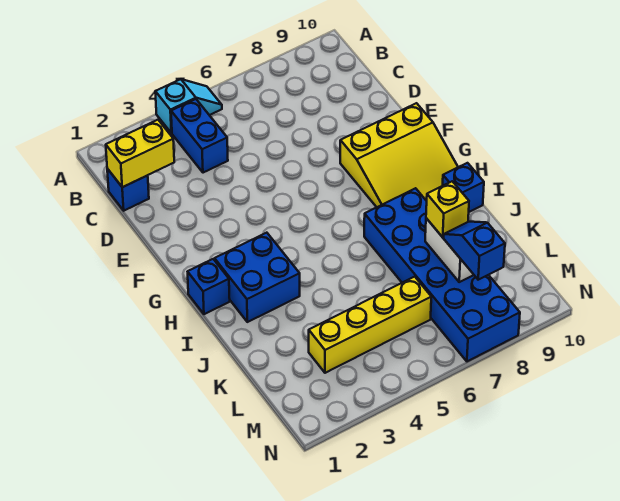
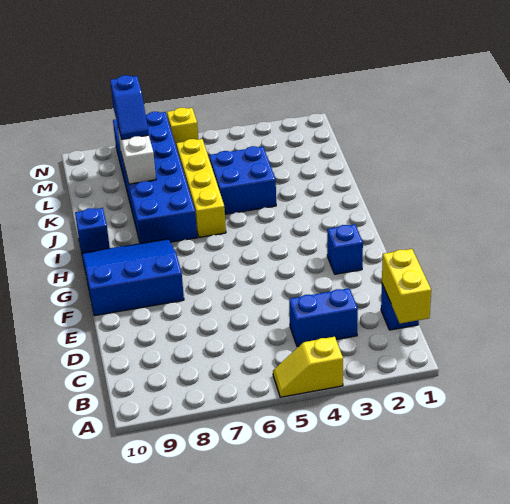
cyan 1x2 slope [155,79,222,133] -> yellow 1x2 slope [273,337,343,397]
blue 1x2 brick [171,99,228,173] -> blue 1x2 brick turned to [289,288,358,347]
yellow 1x2 brick [106,120,174,187] -> yellow 1x2 brick turned to [382,249,431,323]
yellow 3x3 slope [340,103,458,207] -> blue 3x3 slope [82,239,184,316]
blue 1x1 brick [188,259,230,314] -> blue 1x1 brick moved to [327,224,363,274]
blue 2x2 brick [215,233,300,322] -> blue 2x2 brick moved to [209,146,276,214]
yellow 1x1 brick [426,181,469,237] -> yellow 1x1 brick moved to [167,108,198,148]
yellow 1x4 brick [309,277,431,373] -> yellow 1x4 brick turned to [176,139,226,237]

